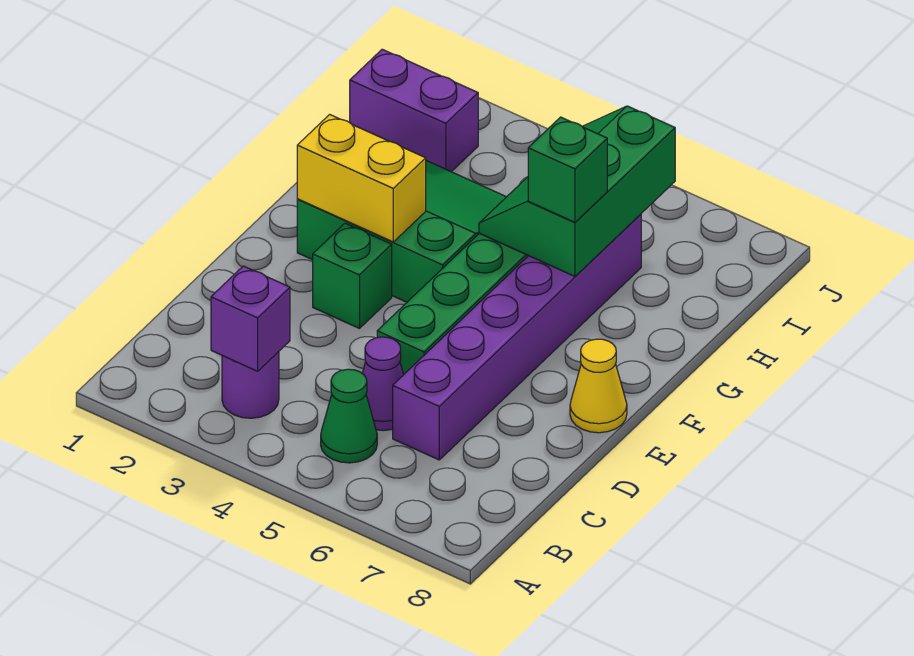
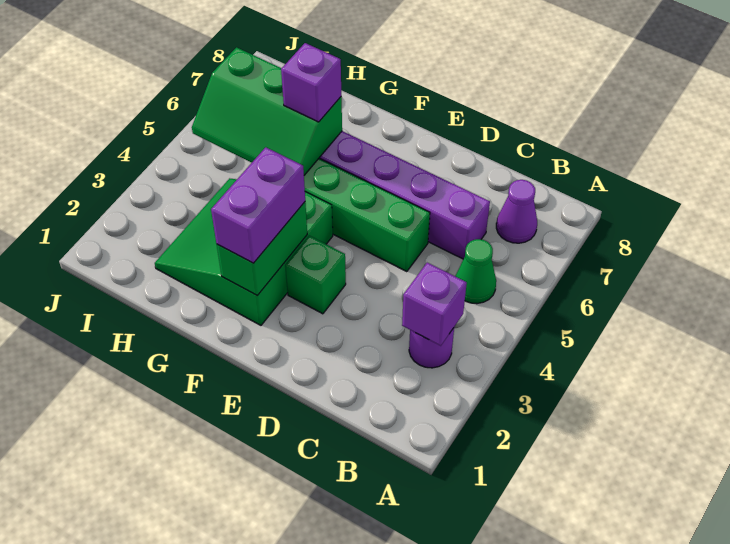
purple 1x1 cone [362,337,404,431] -> purple 1x1 cone moved to [496,180,537,243]
yellow 1x1 cone [570,339,627,433] -> none
yellow 1x2 brick [297,114,426,242] -> green 1x2 brick [217,202,307,295]
green 1x1 brick [528,117,607,222] -> purple 1x1 brick [281,43,341,122]
purple 1x2 brick [350,49,478,172] -> purple 1x2 brick moved to [211,147,305,263]

